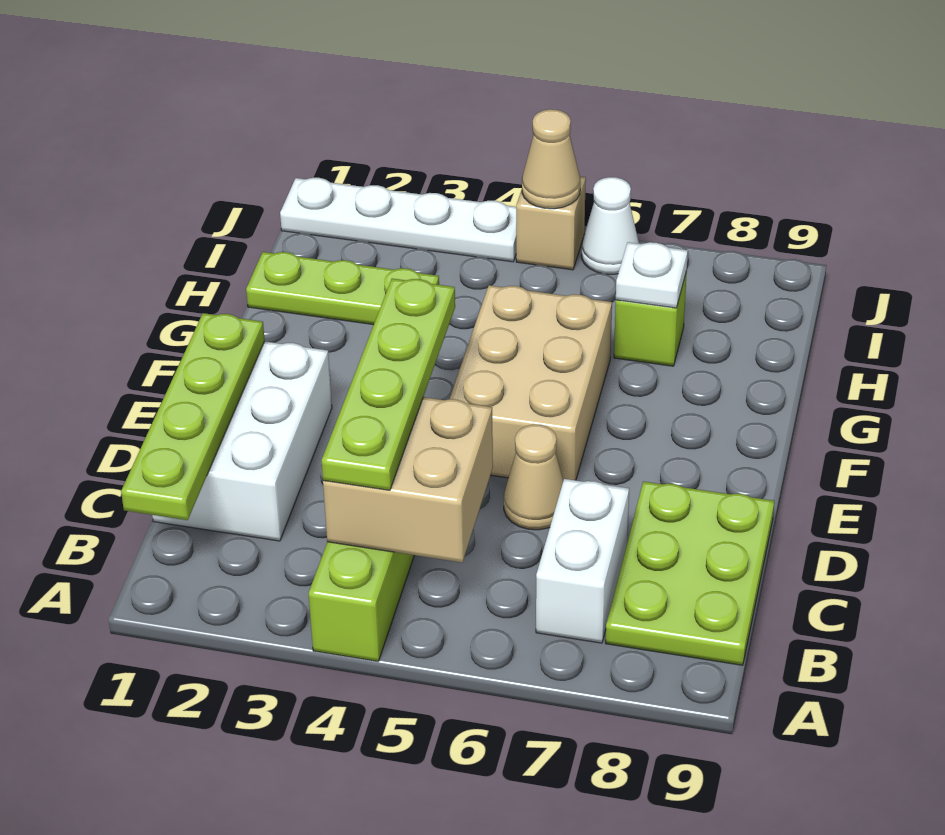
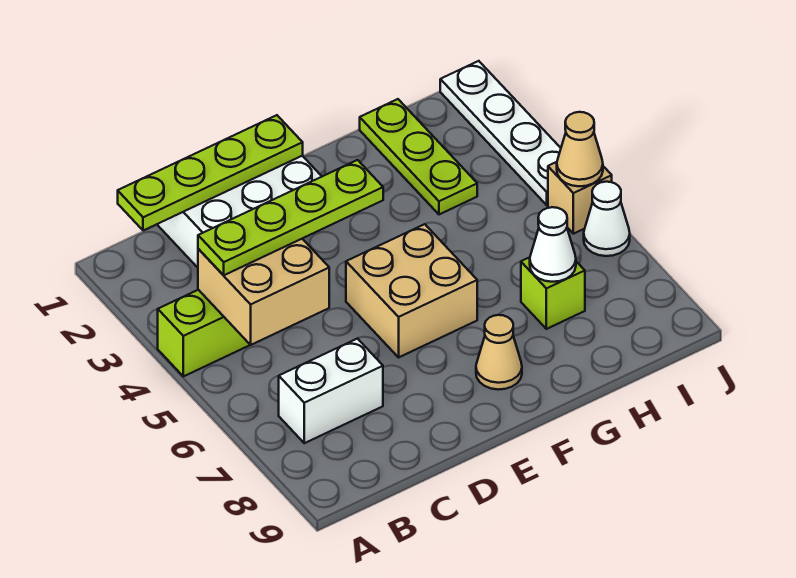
lime 2x3 plate [606,481,774,665] -> none
tan 1x1 cone [504,424,563,530] -> tan 1x1 cone moved to [476,315,522,390]
tan 2x3 brick [450,285,612,480] -> tan 2x2 brick [346,224,477,357]
white 1x1 plate [616,242,688,308] -> white 1x1 cone [530,207,576,282]

